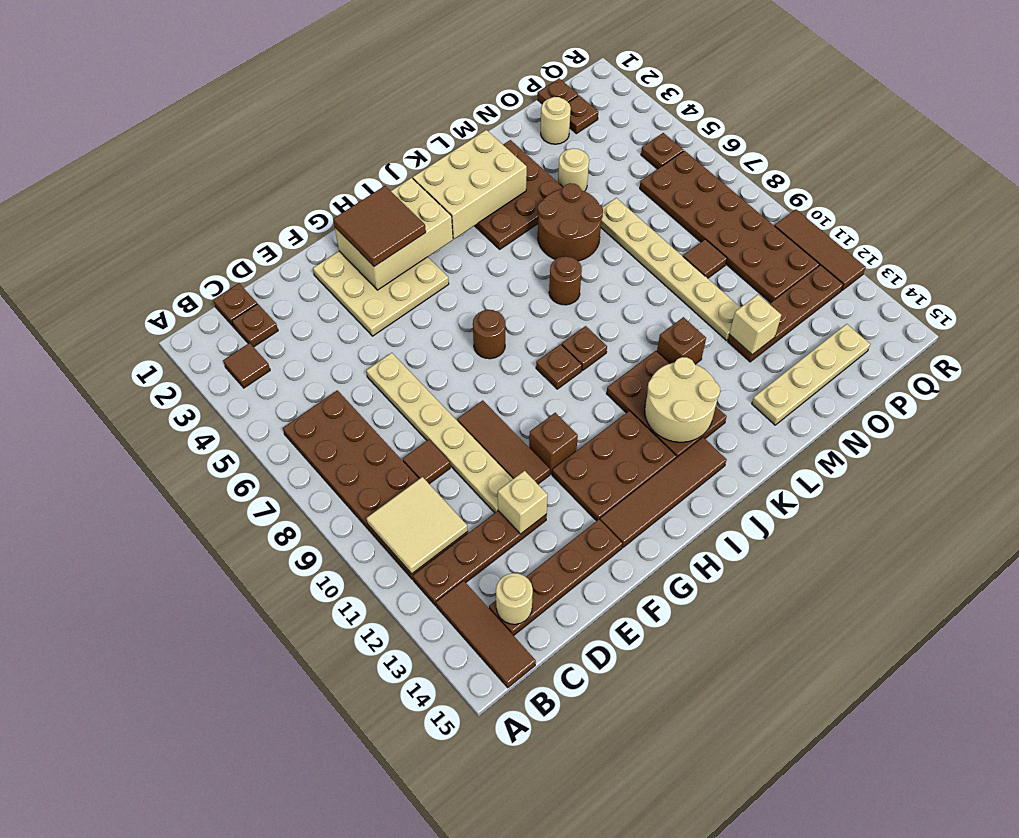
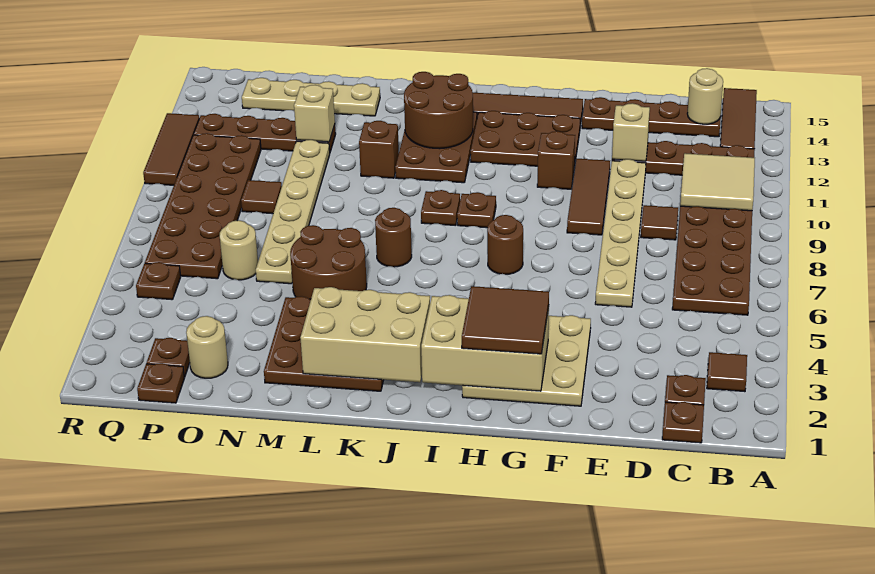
tan 2x2 round brick [645,357,720,442] -> brown 2x2 round brick [404,72,473,149]
tan 1x1 round brick [558,148,589,191] -> tan 1x1 round brick moved to [220,220,258,280]

